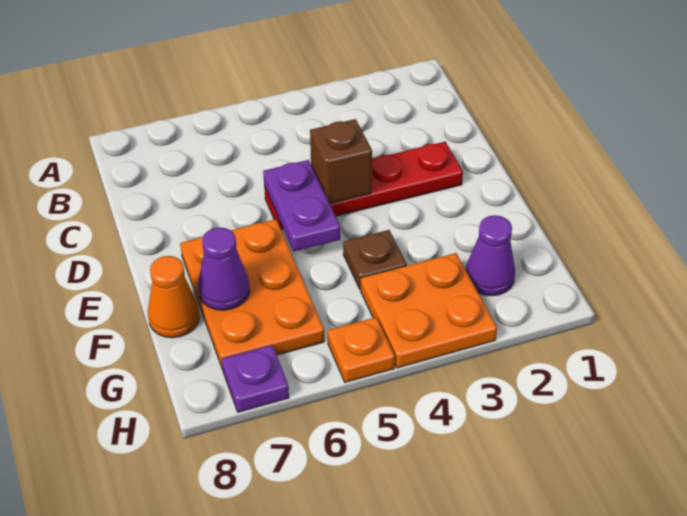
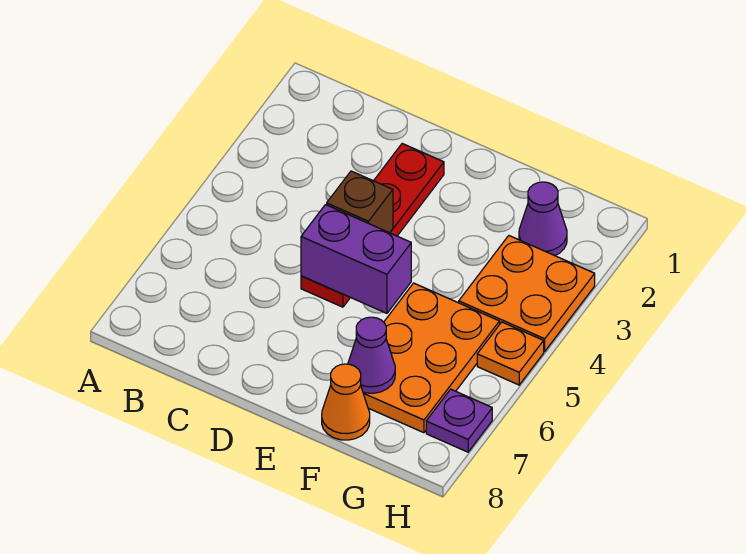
purple 1x2 plate [263,160,340,251] -> purple 1x2 brick [301,205,411,313]
orange 2x3 plate [180,219,324,369] -> orange 2x3 plate turned to [363,283,500,433]
brown 1x1 plate [343,230,407,289] -> none

